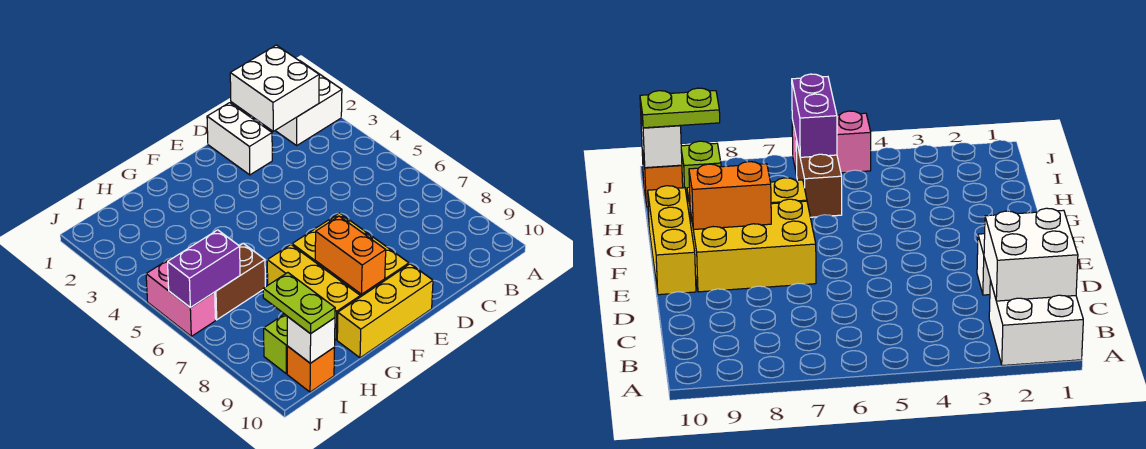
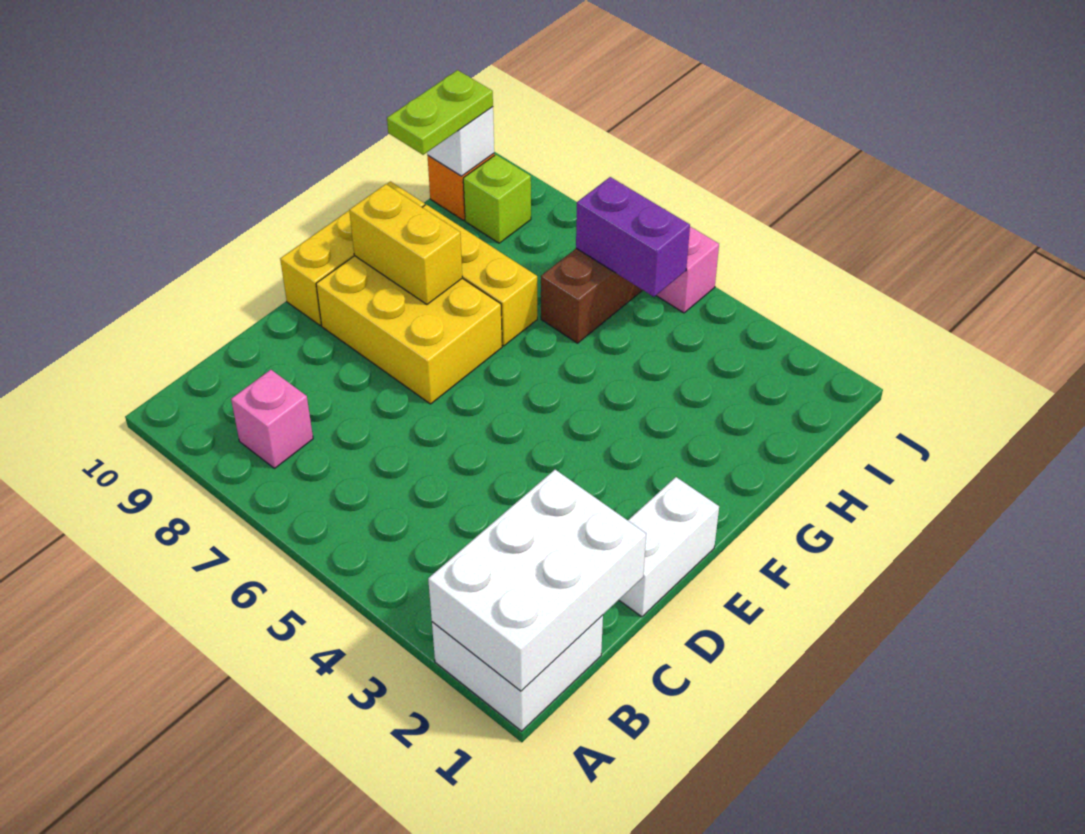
white 2x2 brick [230,45,319,131] -> white 2x3 brick [428,470,646,691]
none -> pink 1x1 brick [231,370,313,468]
white 1x2 brick [207,103,272,175] -> white 1x2 brick turned to [619,477,719,617]
orange 1x2 brick [315,216,386,294] -> yellow 1x2 brick [349,184,462,304]
purple 1x2 brick [168,230,240,308] -> purple 1x2 brick turned to [576,177,690,297]
lime 1x2 plate [263,273,335,334] -> lime 1x2 plate turned to [387,70,493,155]

